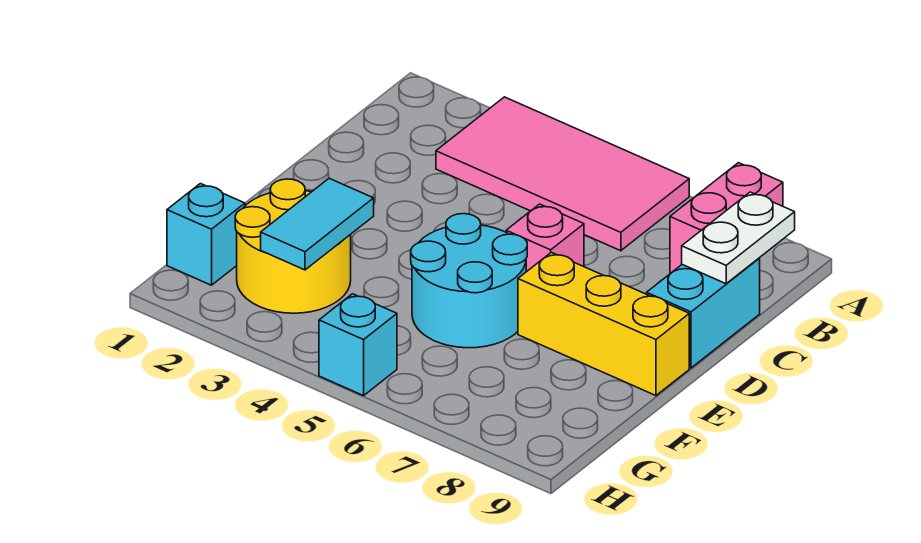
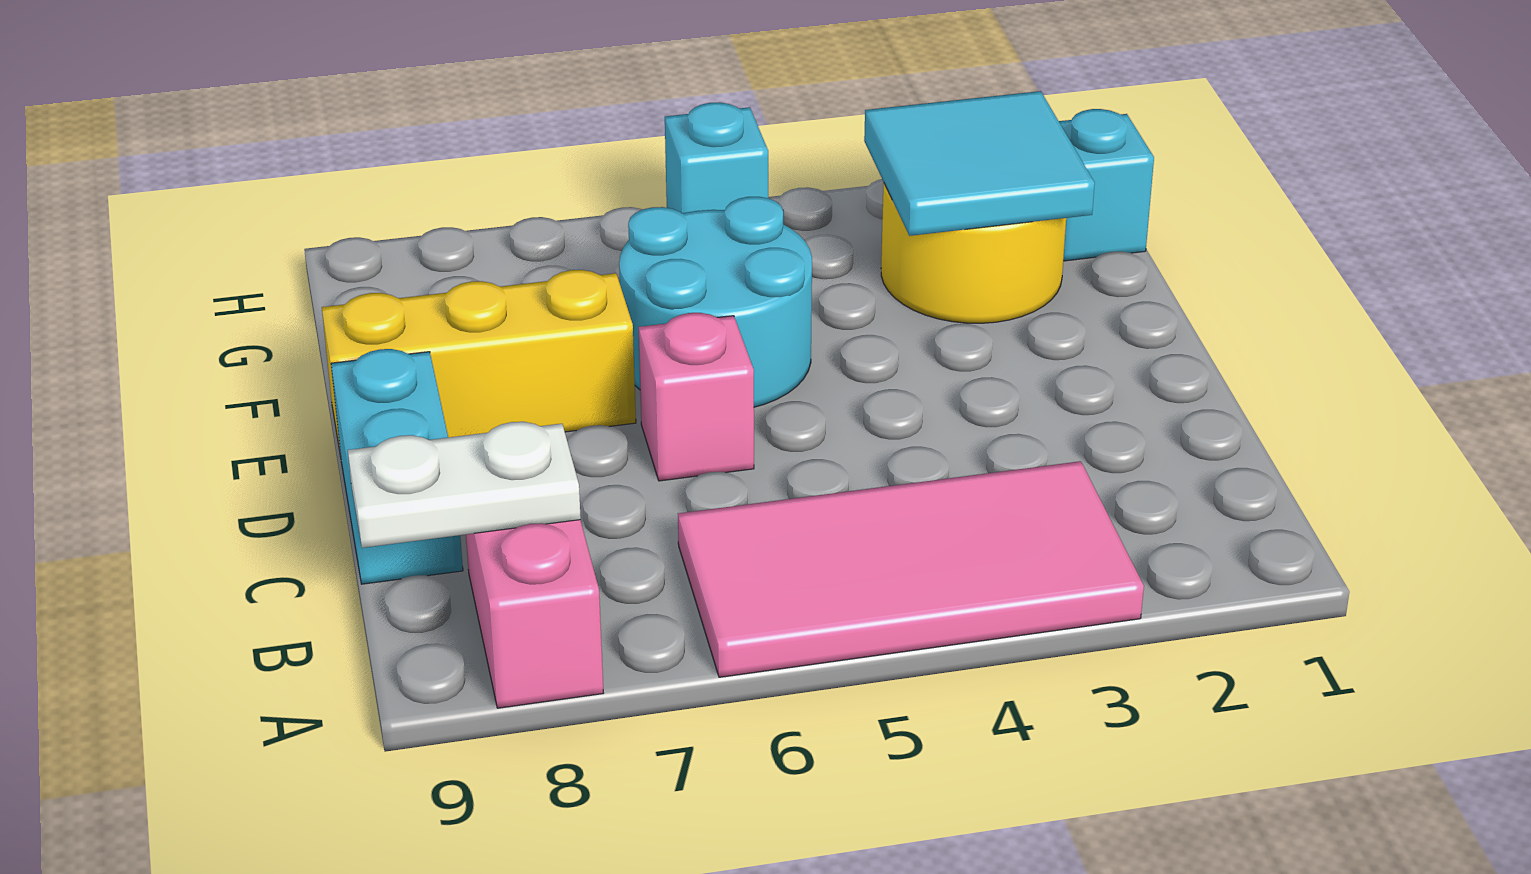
white 1x2 plate [682,192,795,284] -> white 1x2 plate turned to [348,422,581,548]
cyan 1x2 tile [261,178,374,270] -> cyan 2x2 tile [864,91,1095,236]

